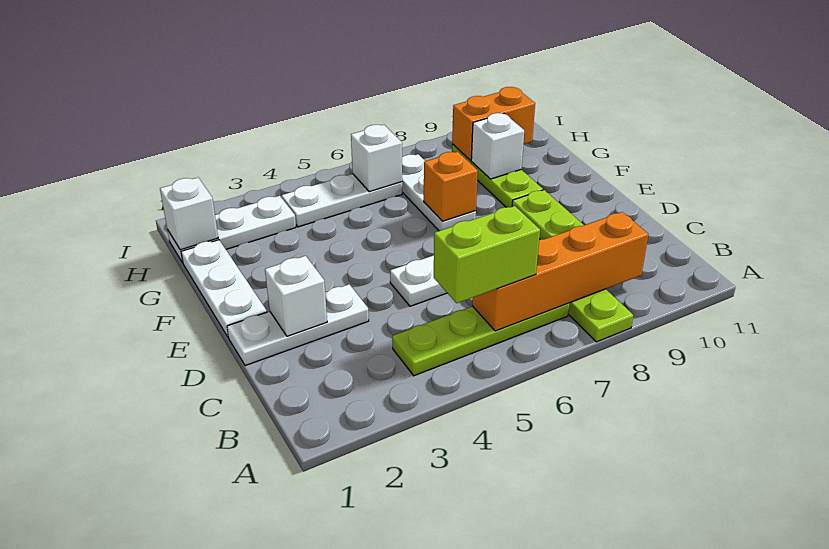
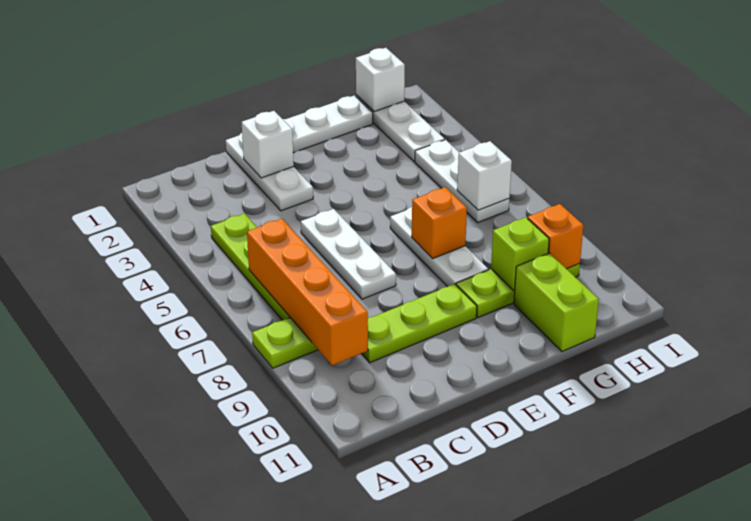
lime 1x2 brick [434,206,540,303] -> lime 1x2 brick moved to [514,253,599,352]
white 1x3 plate [402,154,476,231] -> white 1x3 plate turned to [390,207,488,287]
white 1x1 brick [471,113,524,179] -> lime 1x1 brick [491,217,549,290]
orange 1x2 brick [452,87,535,160] -> orange 1x1 brick [528,204,583,269]

